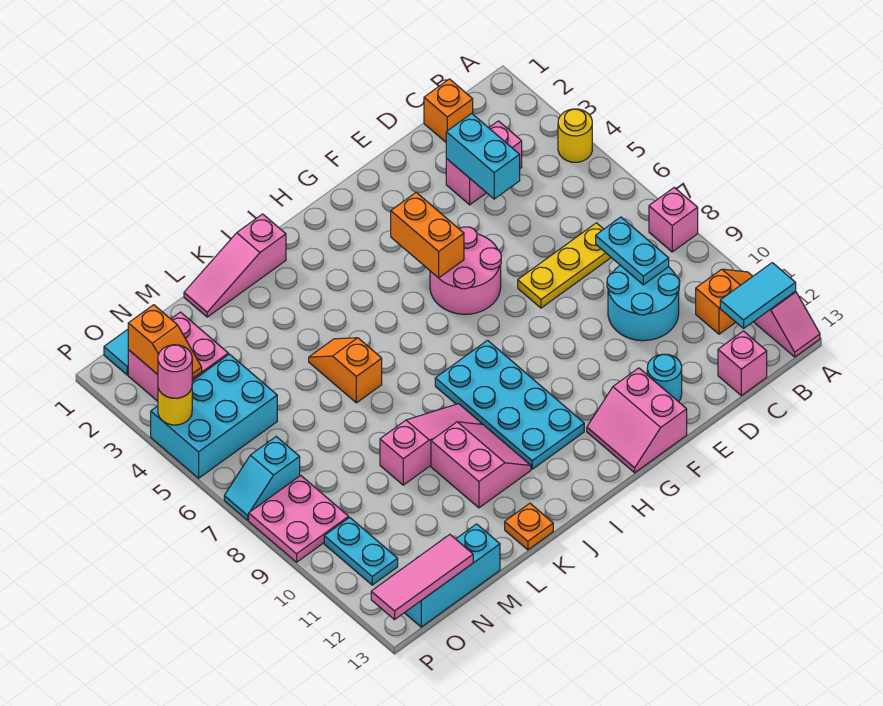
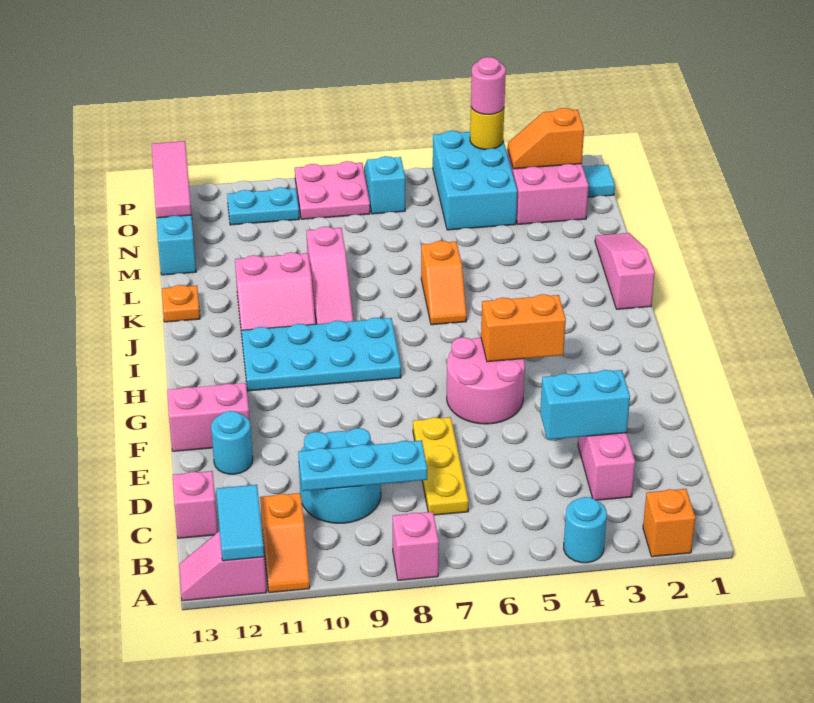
yellow 1x1 round brick [558,109,592,162] -> cyan 1x1 round brick [564,497,607,563]
orange 1x1 brick [424,79,473,142] -> orange 1x1 brick moved to [643,489,696,557]
cyan 1x2 plate [596,217,669,285] -> cyan 1x3 plate [298,440,427,491]
orange 1x2 slope [309,338,382,403] -> orange 1x2 slope turned to [421,241,467,325]

